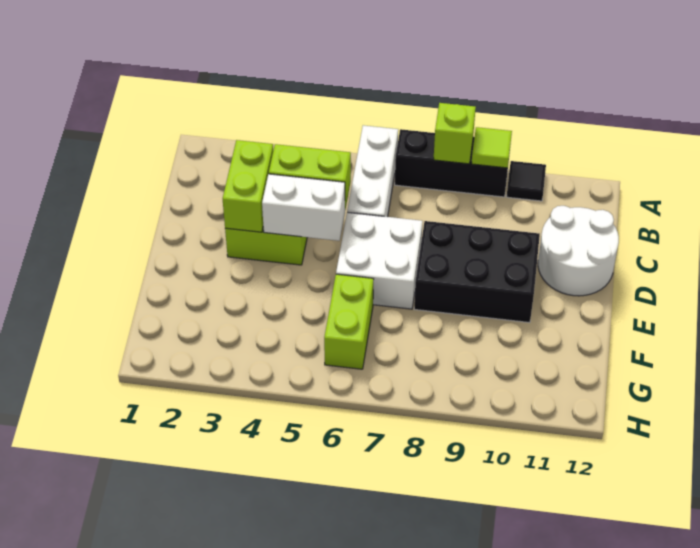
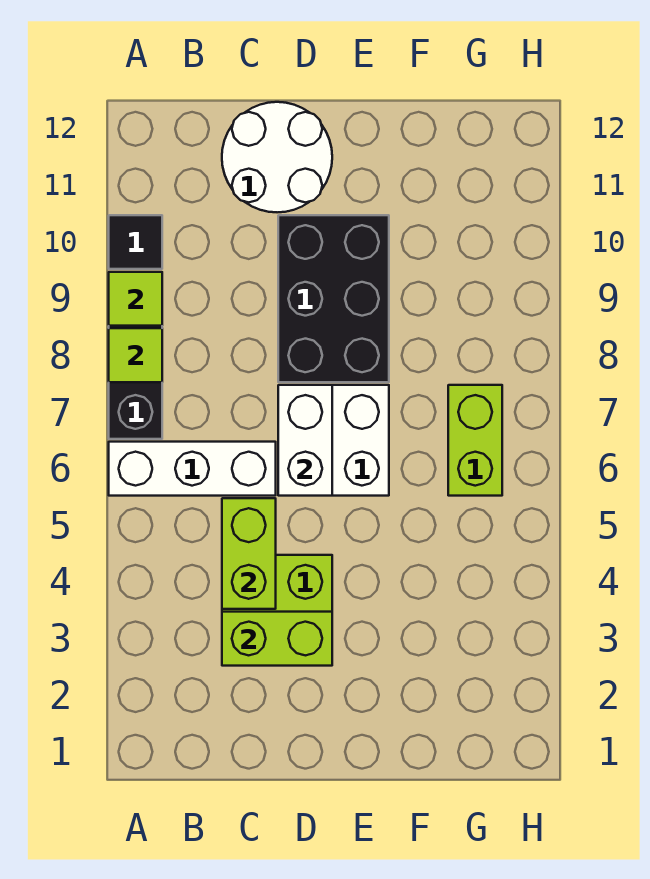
lime 1x1 brick [433,103,476,164] -> lime 1x1 tile [109,328,162,382]
white 1x2 brick [262,174,345,241] -> white 1x2 brick moved to [278,385,332,496]
lime 1x2 brick [324,274,373,369] -> lime 1x2 brick turned to [448,385,502,496]

